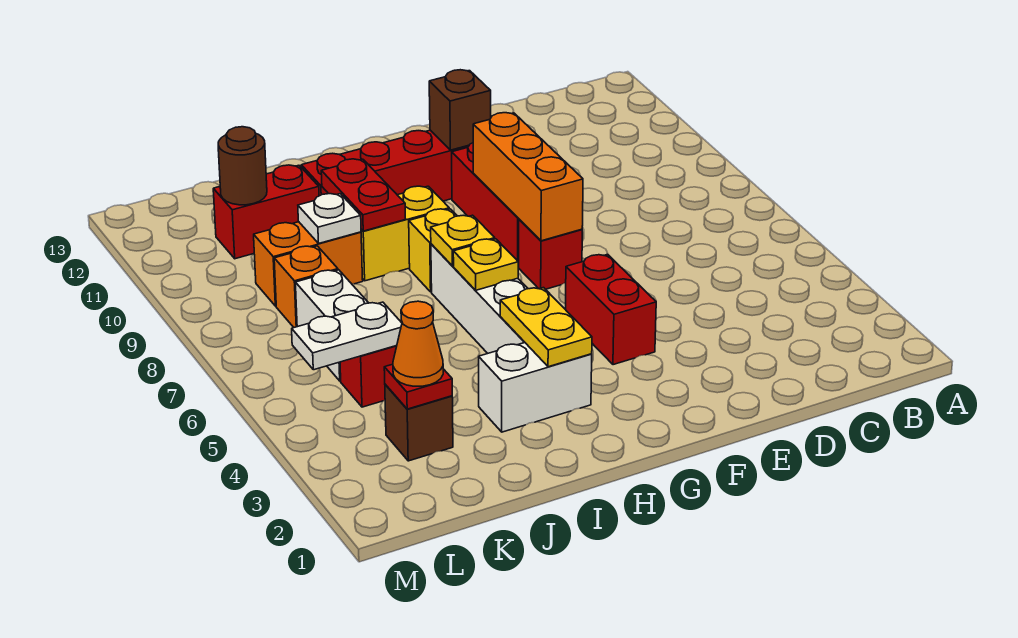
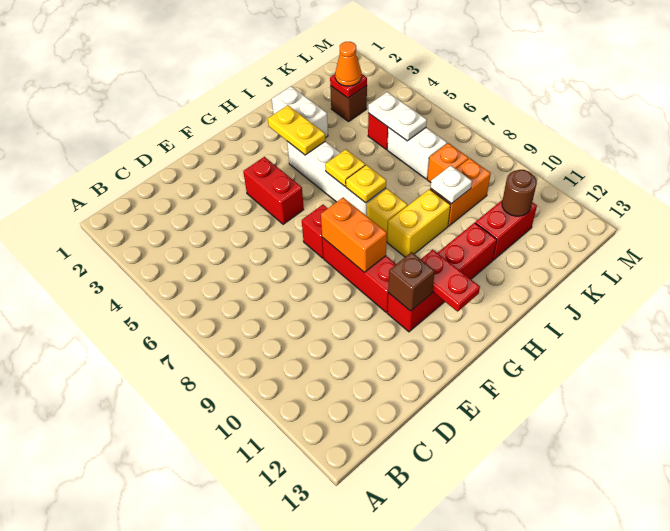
orange 1x3 brick [473,113,583,241] -> orange 1x2 brick [321,198,387,273]
white 1x2 brick [479,343,592,432] -> white 1x2 brick turned to [272,86,328,138]
red 1x2 plate [321,159,405,231] -> red 1x2 plate moved to [421,250,480,312]
white 1x2 plate [292,302,402,370] -> white 1x2 plate turned to [368,92,427,141]

